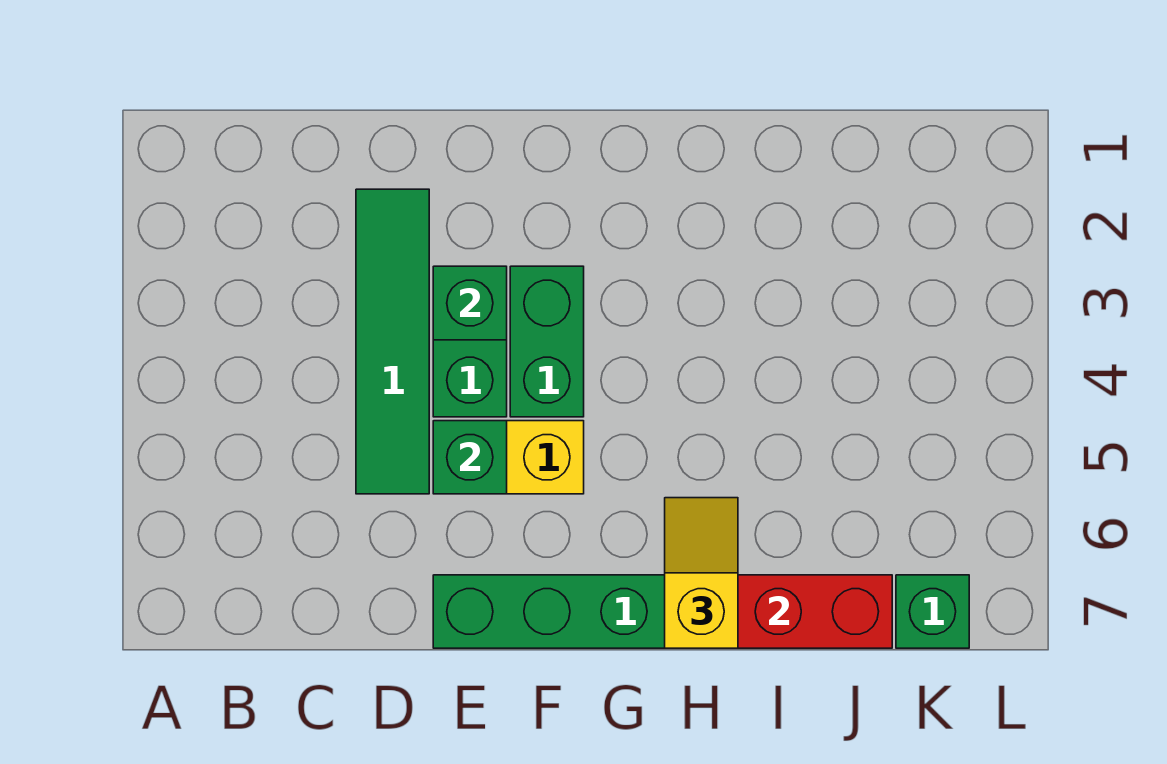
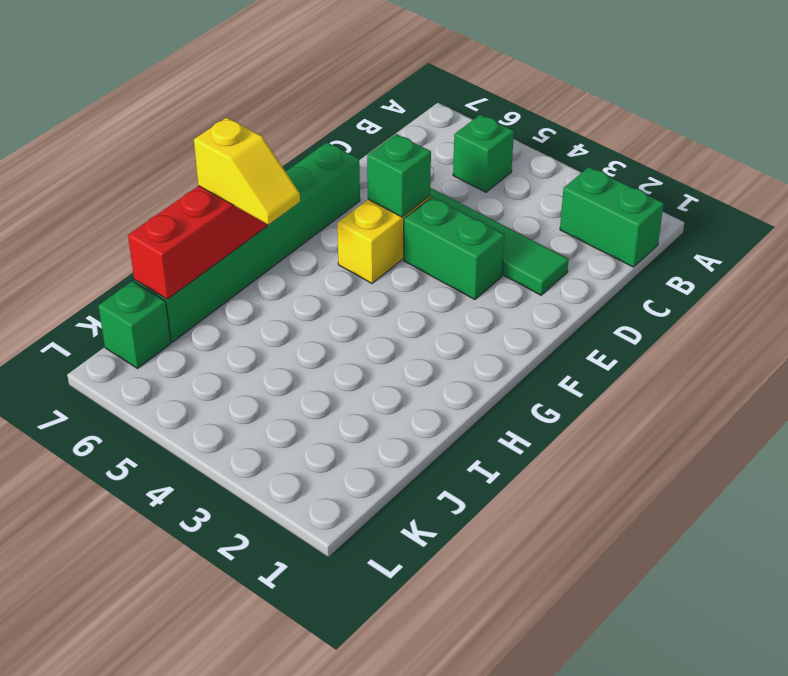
green 1x1 brick [433,266,507,340] -> green 1x1 brick moved to [453,115,514,192]
green 1x2 brick [510,266,584,417] -> green 1x2 brick moved to [560,167,664,267]

